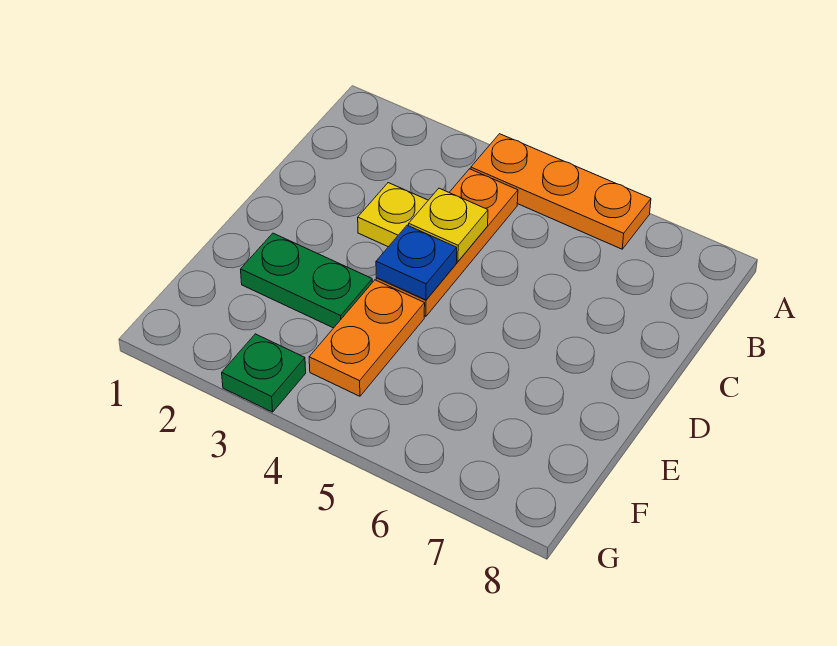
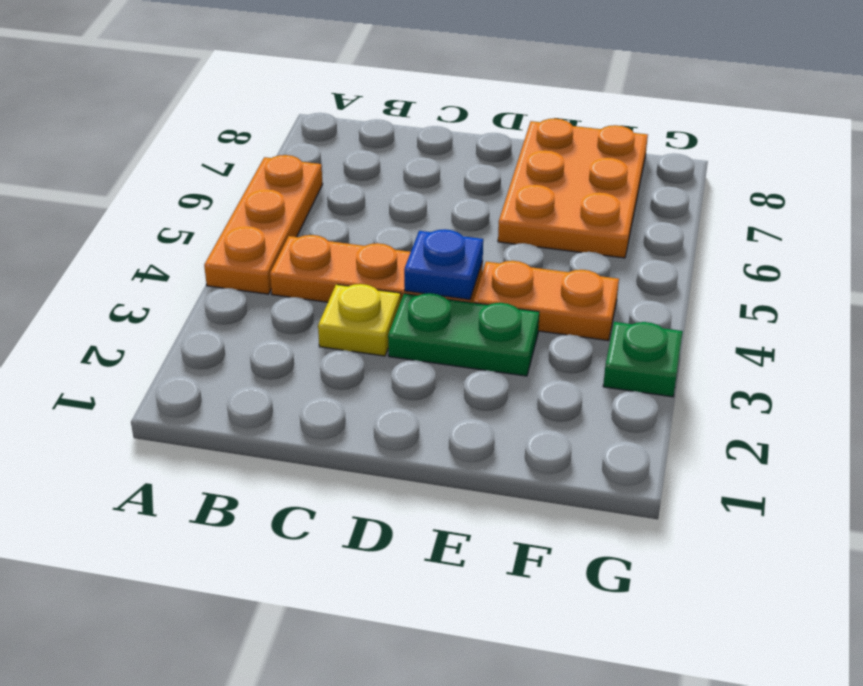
yellow 1x1 plate [409,188,488,261] -> none
green 1x2 plate [241,233,372,328] -> green 1x2 plate turned to [388,293,539,376]
none -> orange 2x3 plate [498,119,648,258]

